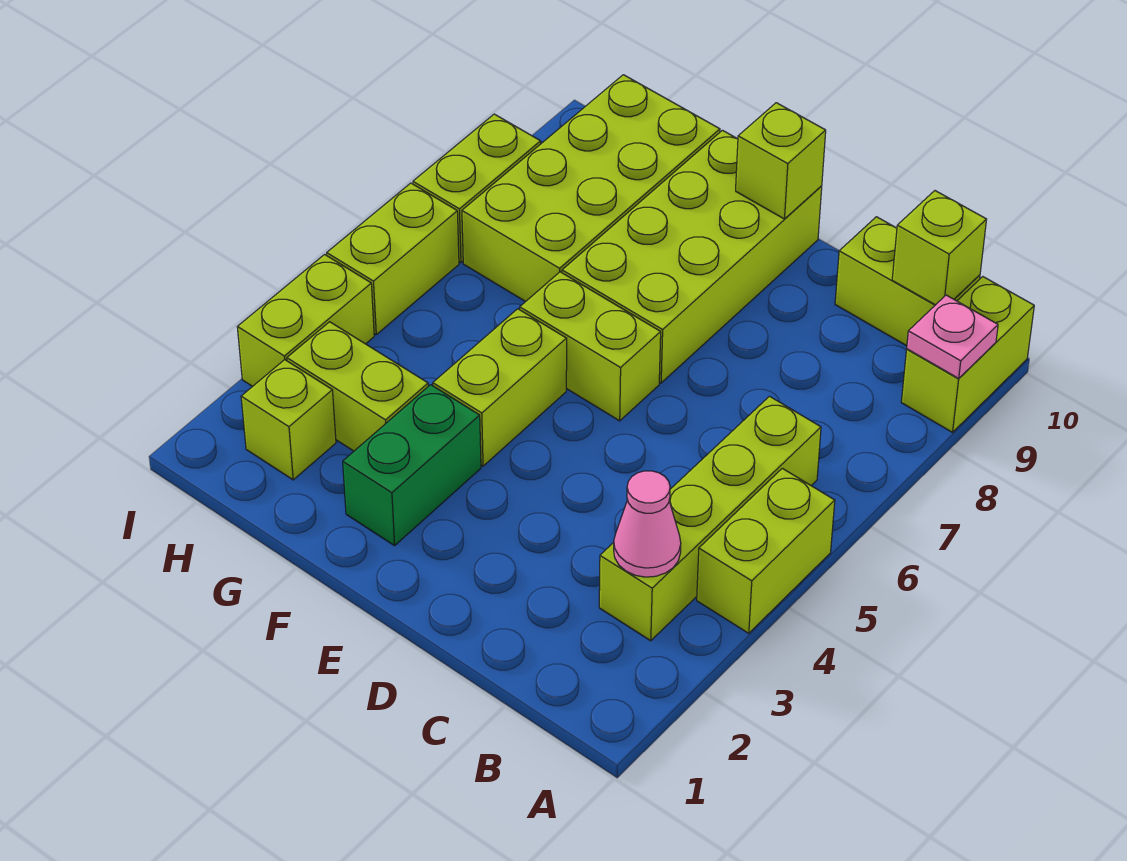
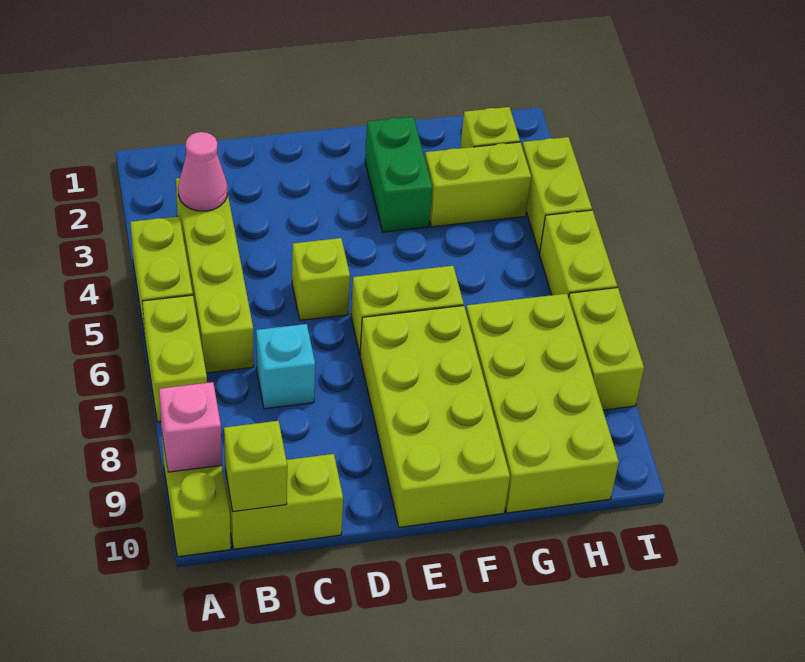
pink 1x1 plate [907,295,998,378] -> pink 1x1 brick [159,382,222,472]
none -> cyan 1x1 brick [256,324,315,409]
lime 1x1 brick [736,103,826,219] -> lime 1x1 brick moved to [292,238,350,320]
lime 1x2 brick [433,309,567,466] -> lime 1x2 brick moved to [142,295,207,422]

